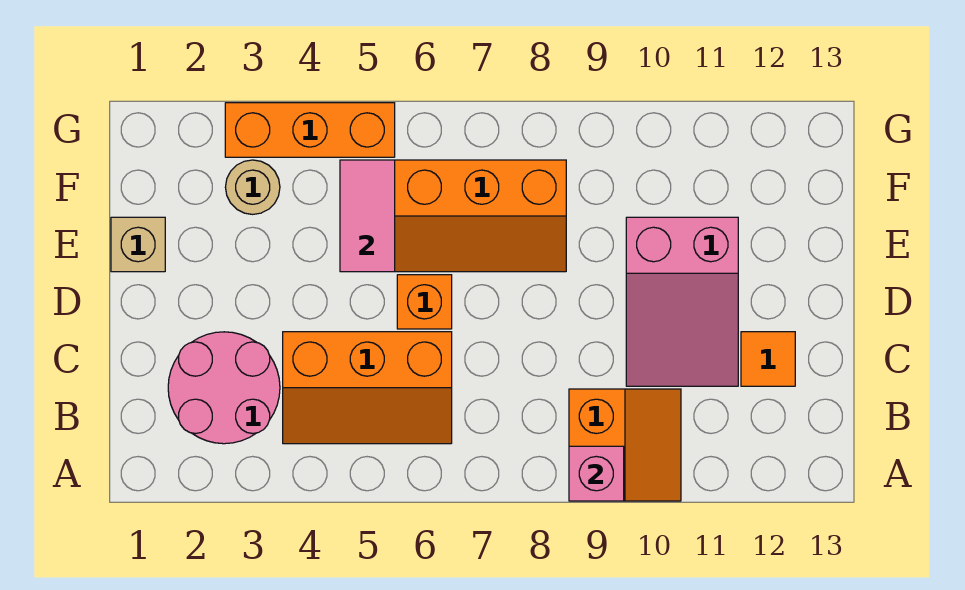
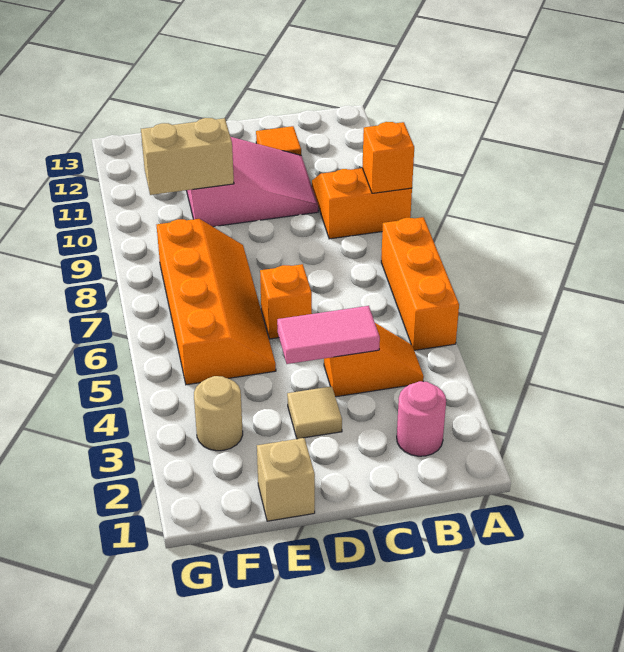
pink 1x1 brick [569,446,624,501] -> orange 1x1 brick [363,122,414,193]
pink 2x2 round brick [168,332,280,444] -> pink 1x1 round brick [397,381,446,456]
orange 2x3 slope [283,332,452,444] -> orange 1x2 slope [324,323,424,397]
none -> tan 1x1 tile [287,386,342,439]
pink 1x2 tile [340,160,395,272] -> pink 1x2 tile moved to [277,306,380,364]
none -> tan 1x2 brick [141,118,234,195]
orange 1x3 brick [225,103,395,157] -> orange 1x3 brick moved to [381,217,459,350]

